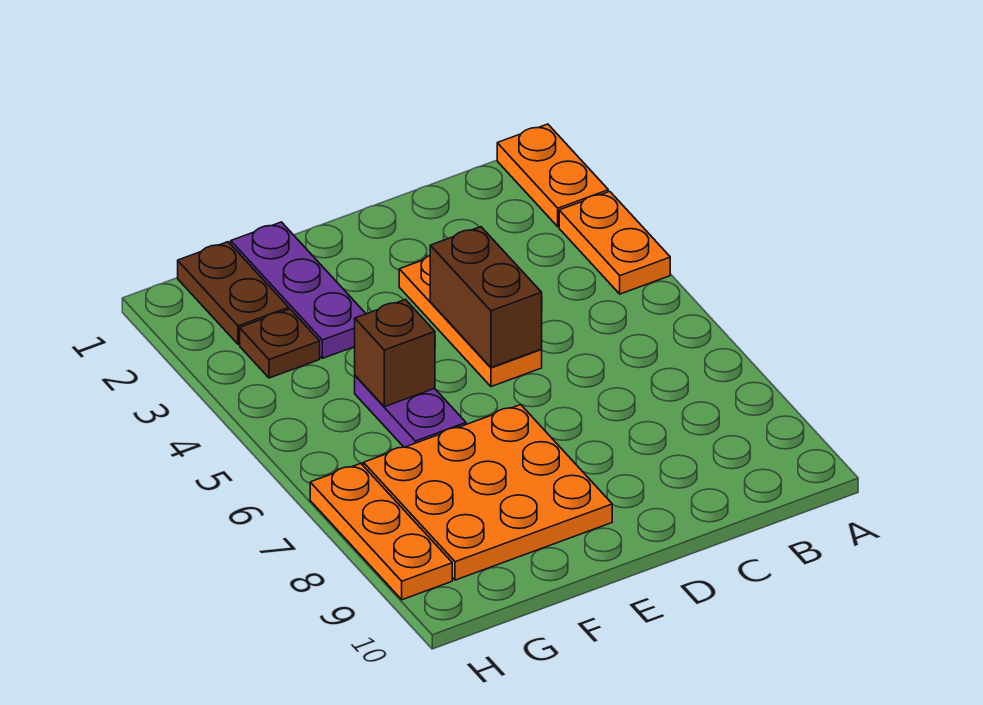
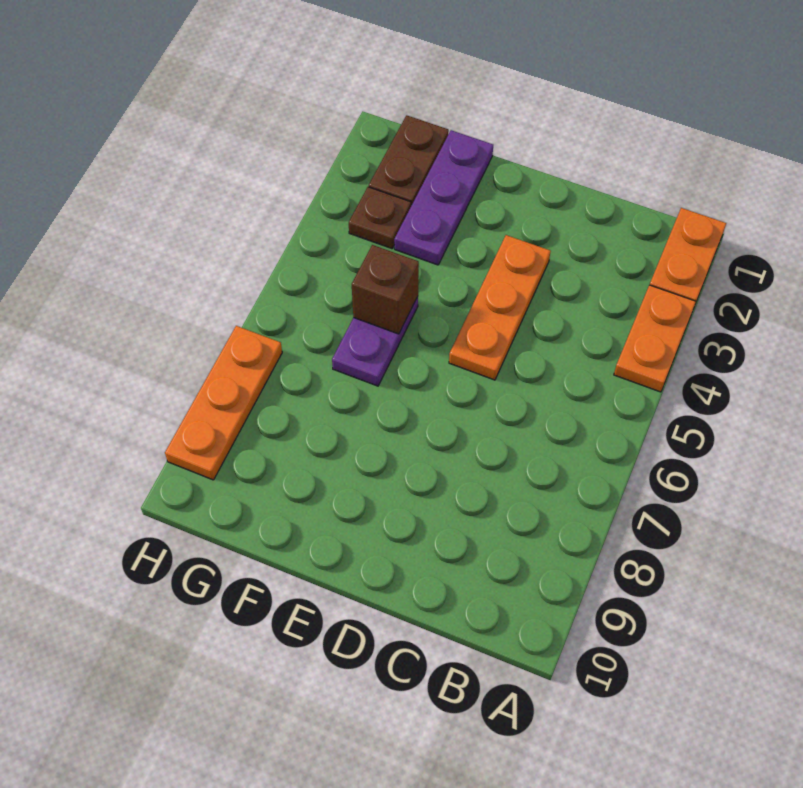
brown 1x2 brick [430,227,542,367] -> none
orange 3x3 plate [363,405,612,580] -> none

